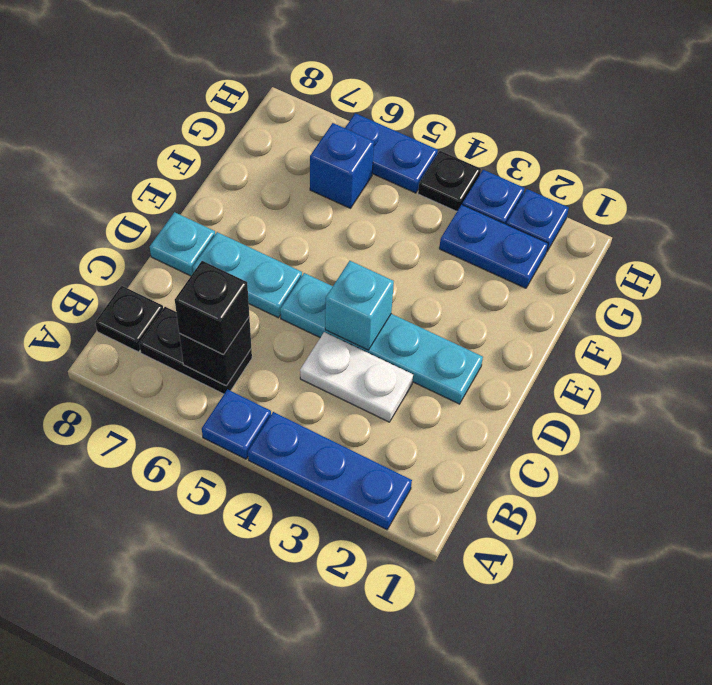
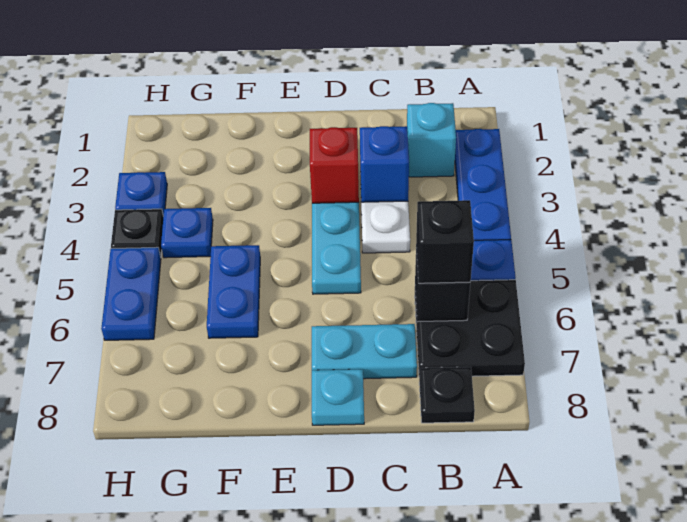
black 1x2 plate [139,307,252,394] -> black 2x2 plate [415,280,525,376]
none -> red 1x1 brick [310,127,359,203]
cyan 1x1 brick [325,261,394,350] -> cyan 1x1 brick moved to [407,103,456,177]
cyan 1x2 plate [193,232,302,318] -> cyan 1x2 plate turned to [312,324,417,379]
blue 1x2 plate [439,205,548,288] -> blue 1x2 plate moved to [207,245,260,338]
blue 1x1 brick [310,123,374,208] -> blue 1x1 brick moved to [360,126,409,202]
blue 1x1 plate [506,189,569,251] -> blue 1x1 plate moved to [161,208,213,258]

